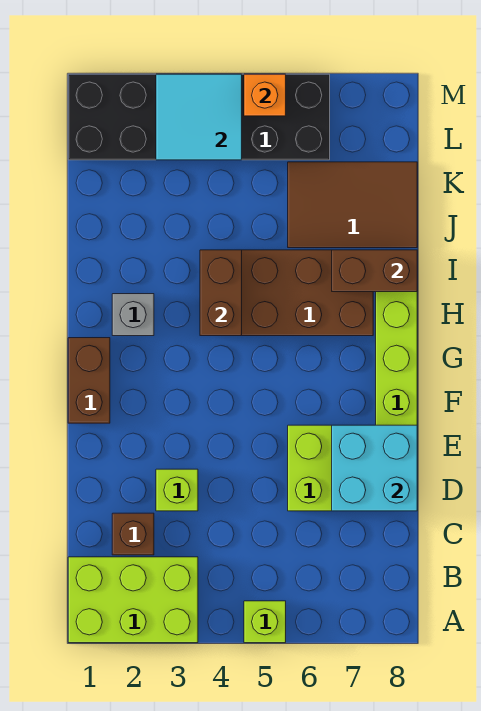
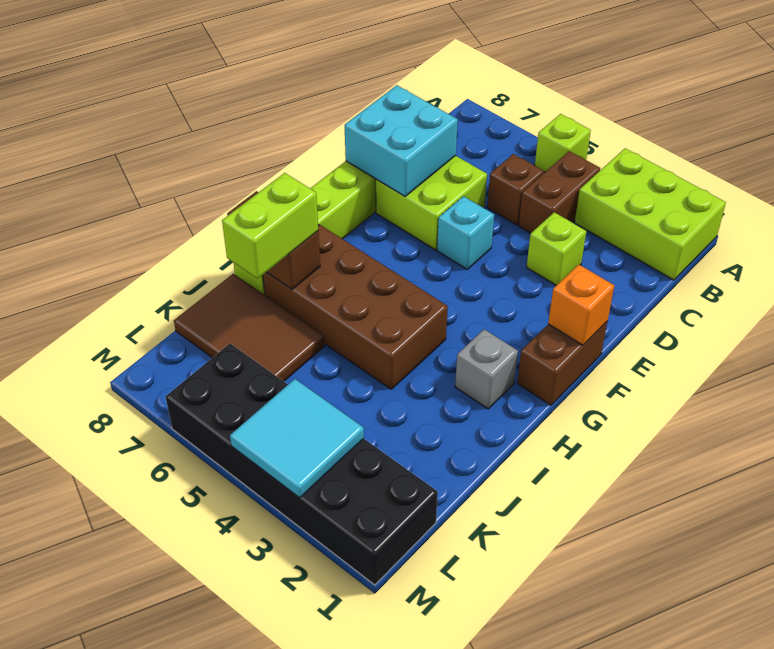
brown 1x1 brick [112,513,154,555] -> brown 1x1 brick moved to [487,154,544,225]
none -> cyan 1x1 brick [437,196,494,269]
brown 1x2 brick [200,250,242,336] -> brown 1x2 brick moved to [519,151,600,233]
none -> lime 1x2 brick [222,173,318,278]
orange 1x1 brick [244,74,286,116] -> orange 1x1 brick moved to [548,265,614,345]

